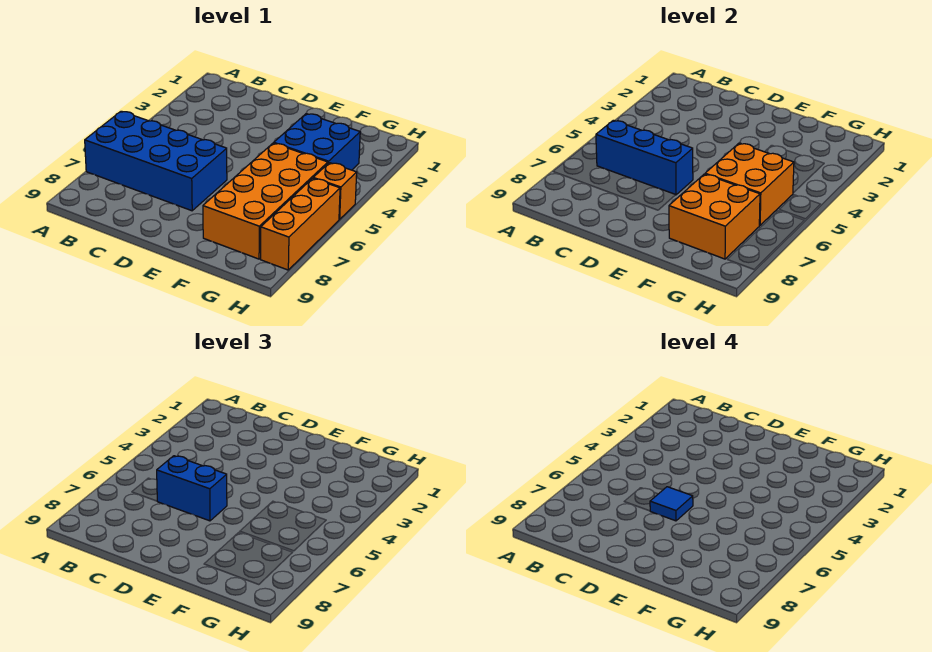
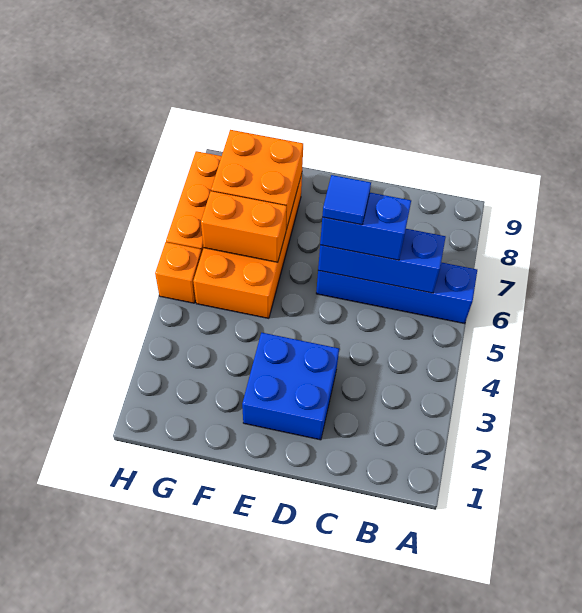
blue 2x4 brick [85,111,227,211] -> blue 1x4 brick [316,263,477,324]
blue 2x2 brick [274,114,360,170] -> blue 2x2 brick moved to [242,333,339,440]
orange 2x2 brick [705,143,794,225] -> orange 1x2 brick [201,191,287,262]

